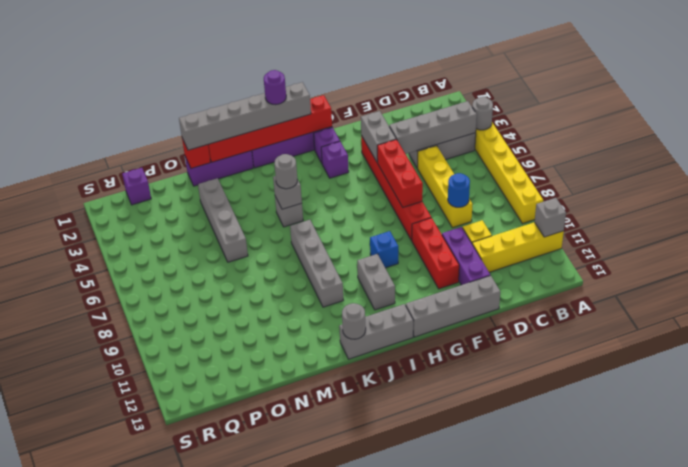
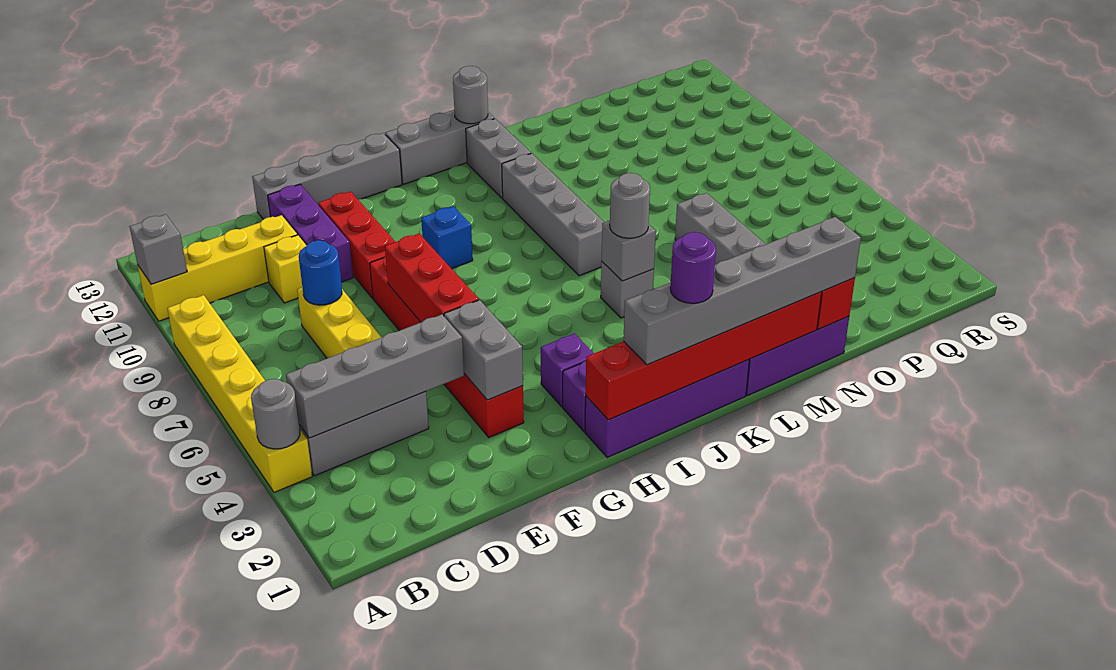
grey 1x2 brick [357,254,395,310] -> grey 1x2 brick moved to [466,119,531,198]
purple 1x1 brick [122,168,151,205] -> none

